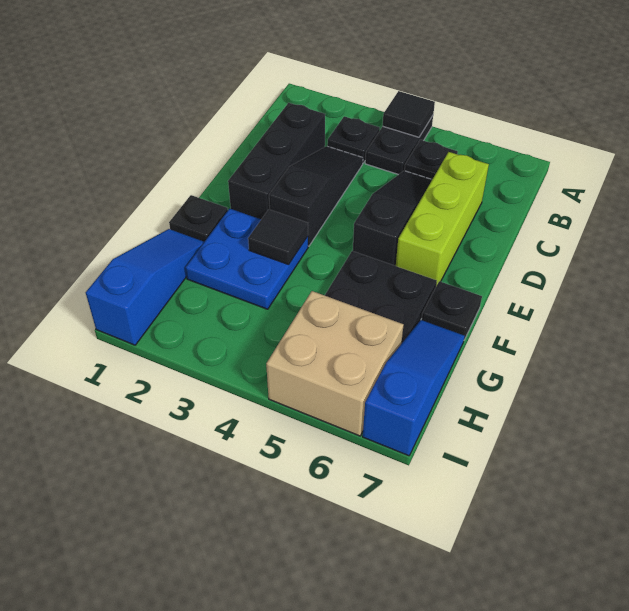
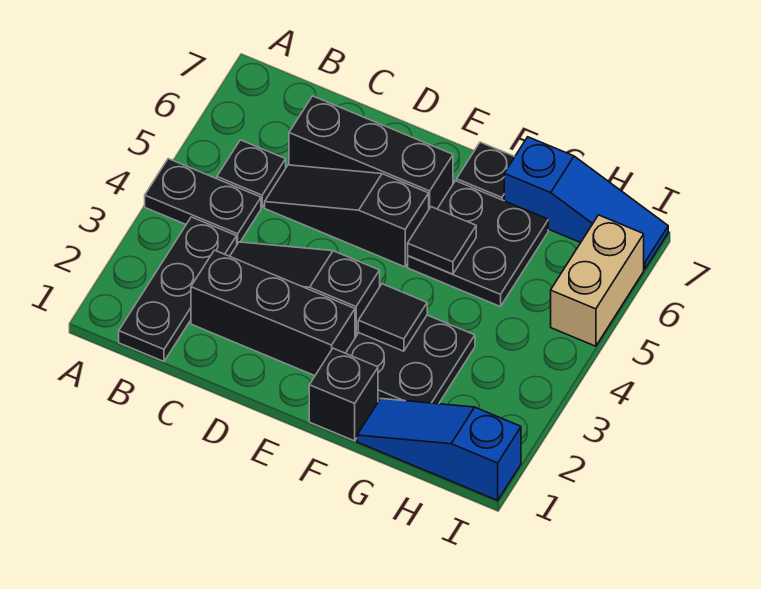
black 1x1 tile [383,91,435,137] -> black 1x1 tile moved to [408,207,476,274]
black 1x1 plate [327,116,380,163] -> black 1x3 plate [119,217,237,362]
lime 1x3 brick [396,152,489,286] -> black 1x3 brick [289,96,453,209]
black 1x1 plate [169,195,228,242] -> black 1x1 brick [309,348,378,441]
blue 2x2 plate [185,209,308,309] -> black 2x2 plate [346,315,475,404]
blue 1x3 slope [363,320,465,456] -> blue 1x3 slope turned to [504,137,668,269]
tan 2x2 brick [266,291,404,436] -> tan 1x2 brick [551,215,644,346]

